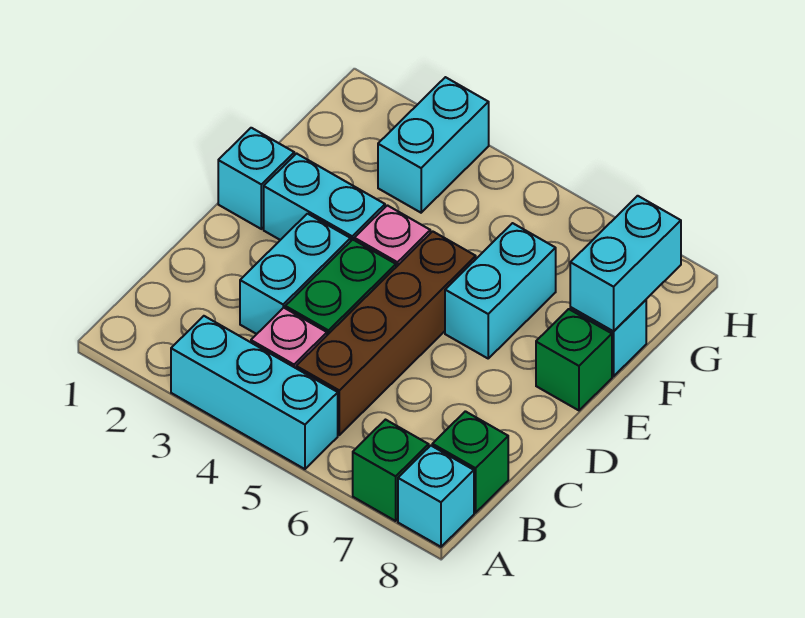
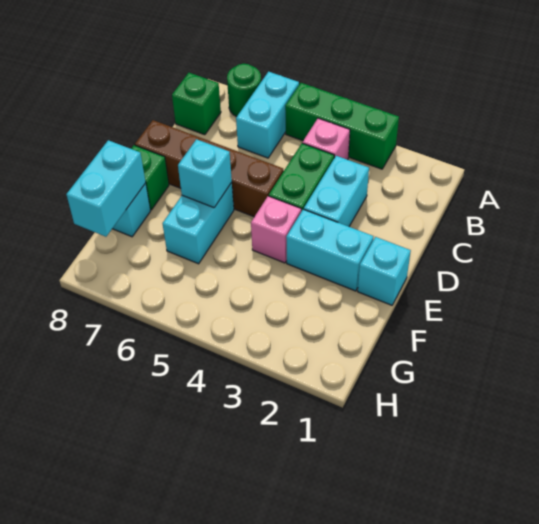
cyan 1x3 brick [171,316,338,469] -> green 1x3 brick [285,83,399,169]
green 1x1 brick [353,420,429,521] -> green 1x1 round brick [227,64,261,117]
cyan 1x1 brick [398,446,474,547] -> cyan 1x1 brick moved to [178,139,232,208]
brown 1x4 brick [296,231,476,435] -> brown 1x4 brick turned to [135,120,284,217]
cyan 1x2 brick [378,77,489,213] -> cyan 1x2 brick moved to [236,72,299,158]

